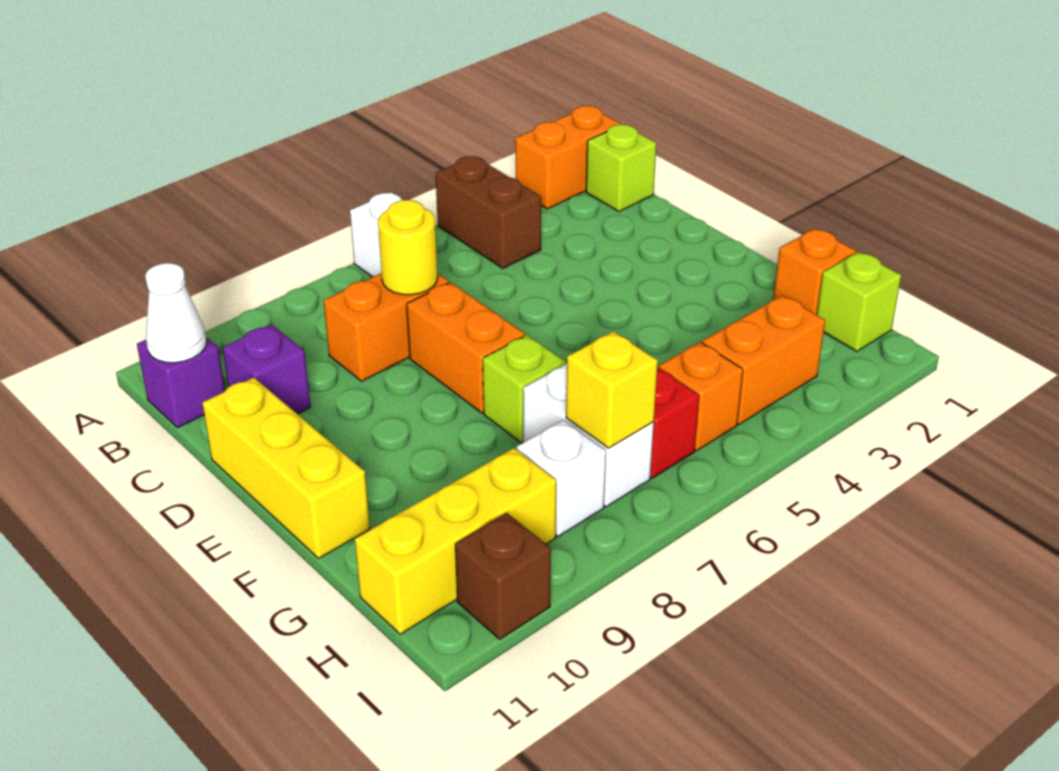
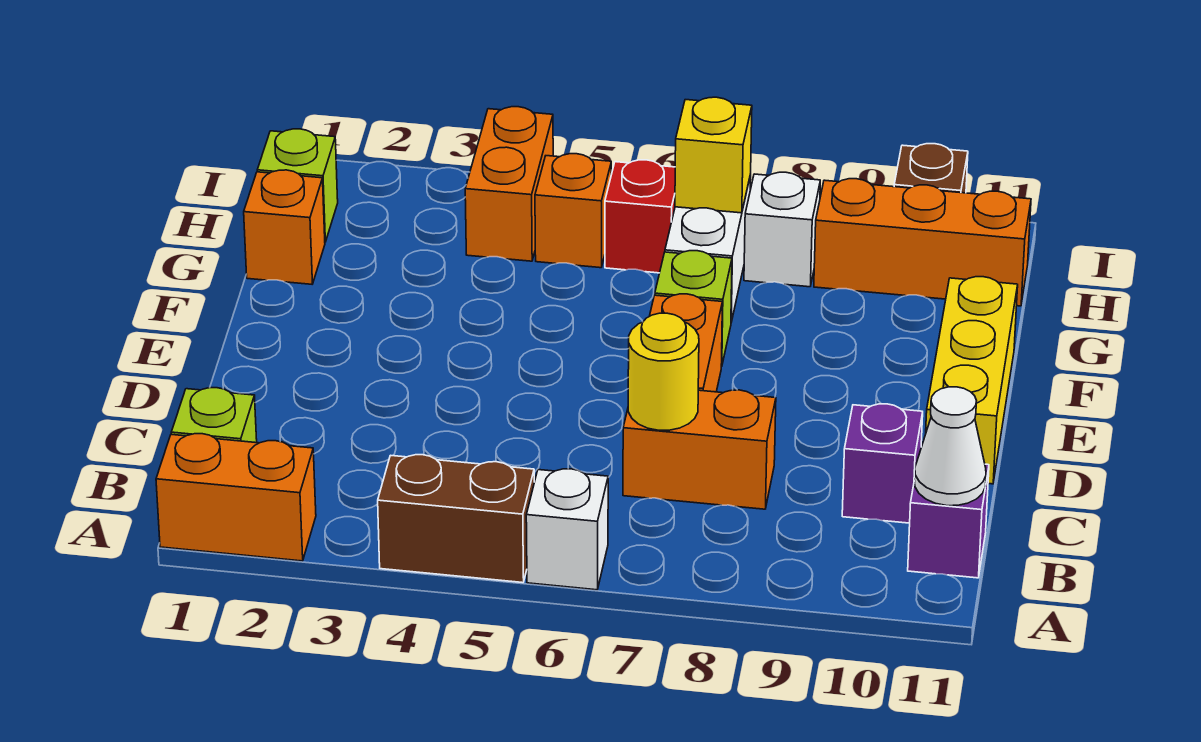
brown 1x2 brick [436,156,541,268] -> brown 1x2 brick turned to [378,455,534,583]
orange 1x2 brick [702,295,825,424] -> orange 1x2 brick turned to [465,107,553,261]
yellow 1x3 brick [355,448,556,634] -> orange 1x3 brick [814,179,1031,306]

